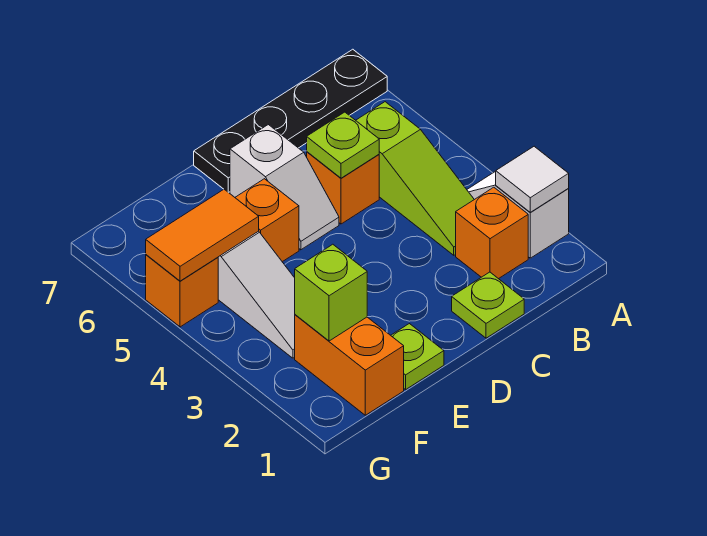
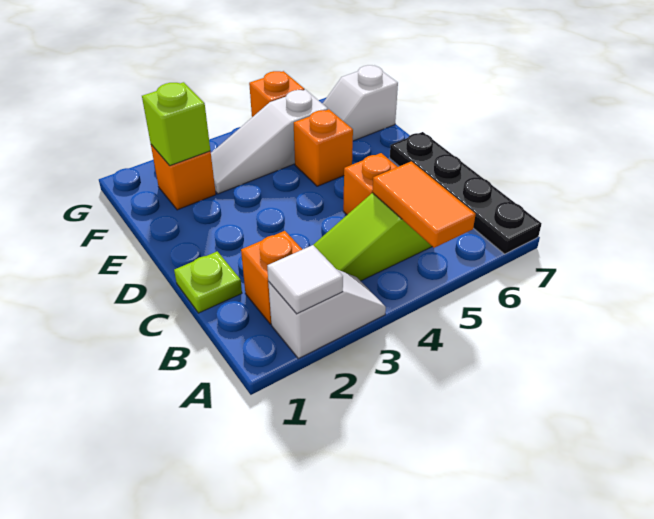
lime 1x1 plate [307,112,379,178] -> none
white 1x2 slope [230,125,339,250] -> white 1x2 slope moved to [322,65,398,141]
lime 1x1 plate [391,324,444,390] -> none
orange 1x2 brick [295,315,404,415] -> orange 1x1 brick [151,145,216,210]
orange 1x2 tile [146,189,259,281] -> orange 1x2 tile moved to [372,161,476,248]

